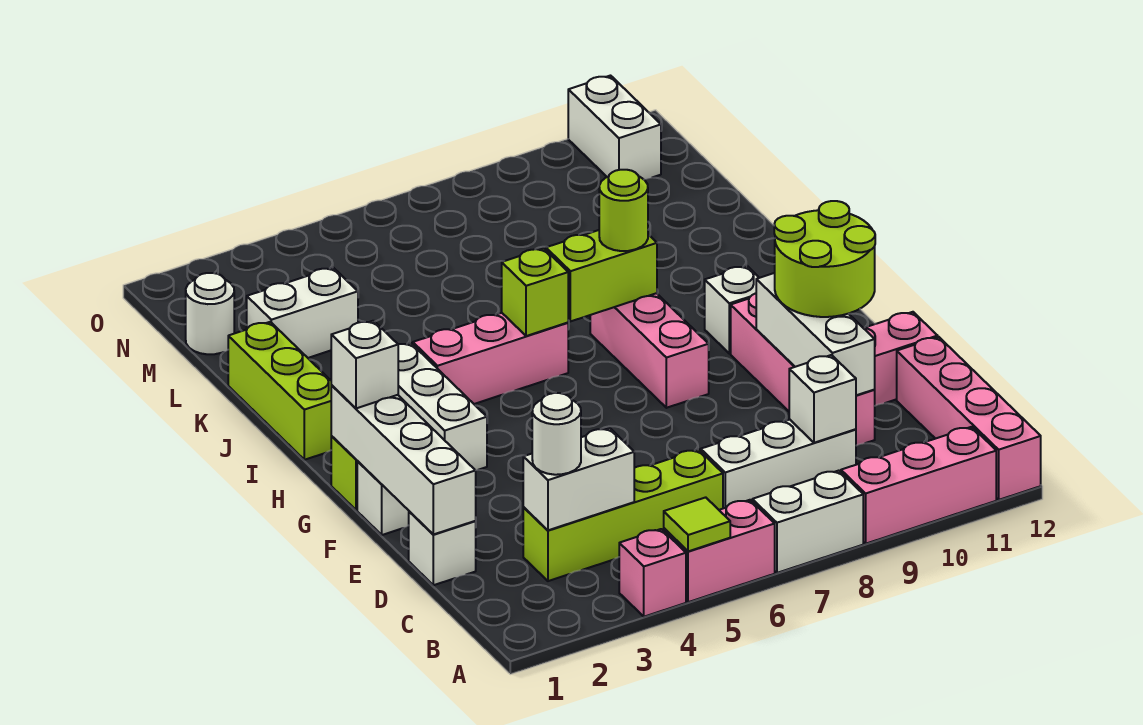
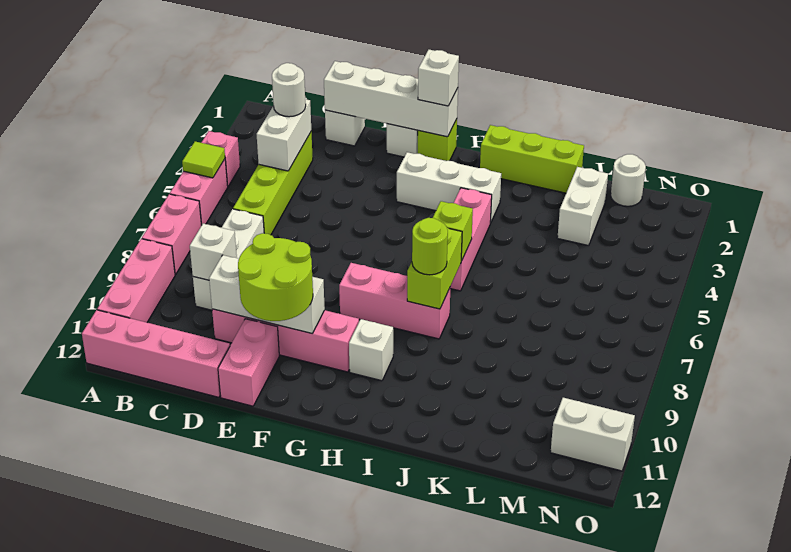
white 1x2 brick [752,471,863,573] -> pink 1x2 brick [142,194,202,274]

